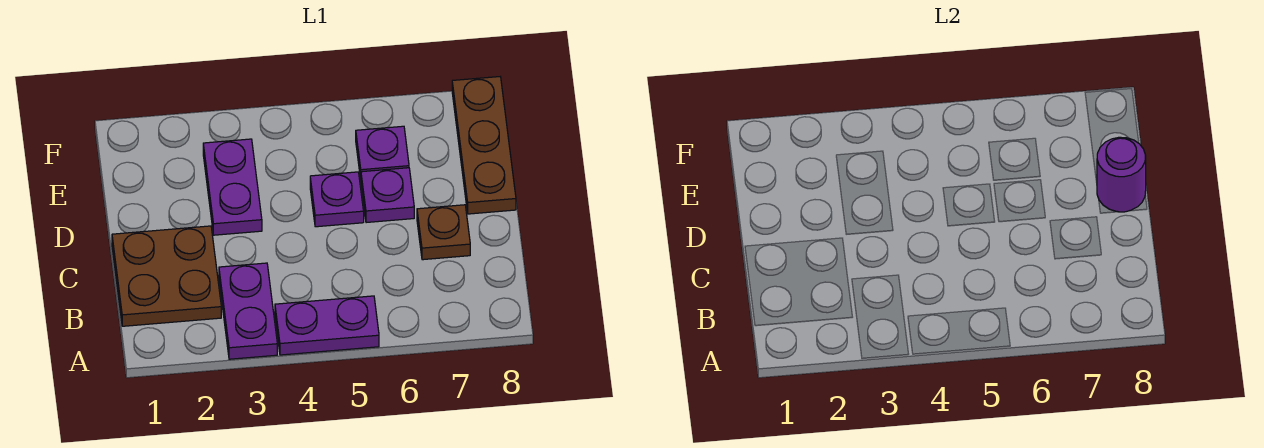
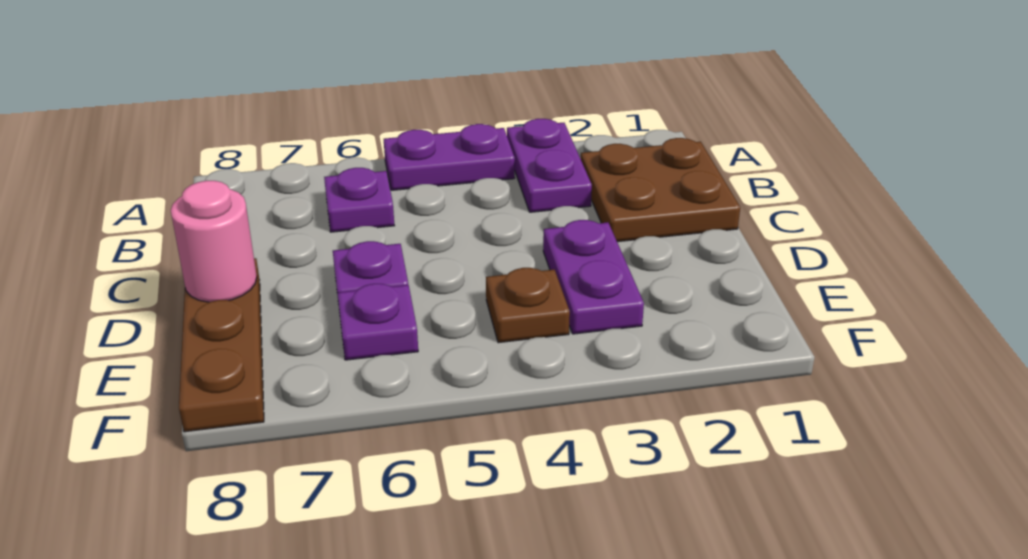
brown 1x1 plate [417,205,470,260] -> brown 1x1 plate moved to [486,268,570,343]
purple 1x1 plate [310,172,364,227] -> purple 1x1 plate moved to [324,168,394,232]
purple 1x1 round brick [1097,137,1146,212] -> pink 1x1 round brick [171,181,257,302]

